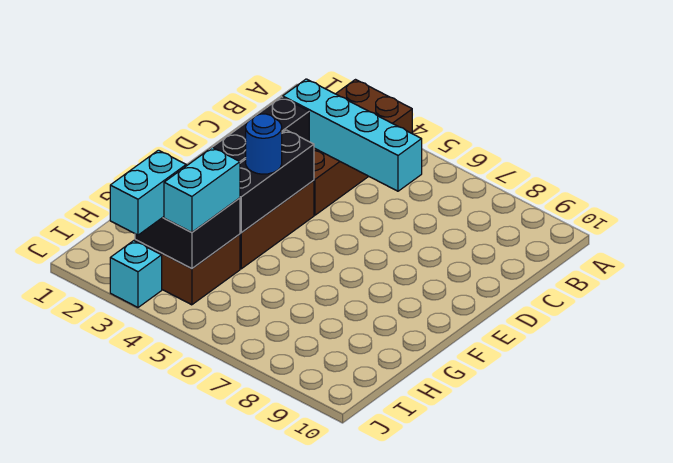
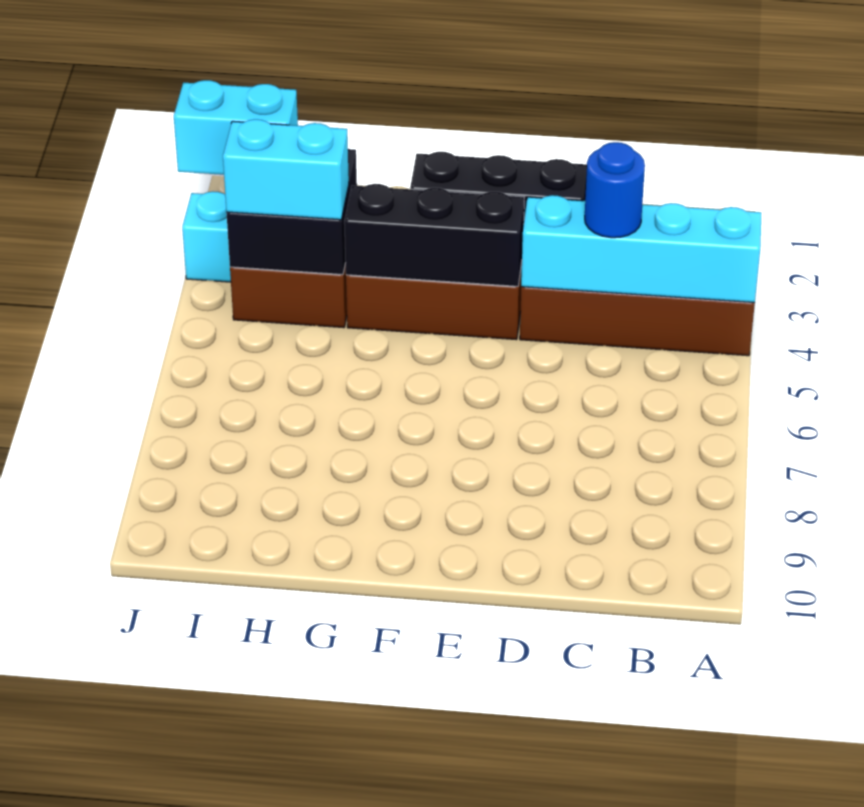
cyan 1x4 brick [283,79,422,191] -> cyan 1x4 brick turned to [521,195,761,303]
blue 1x1 round brick [246,114,282,174] -> blue 1x1 round brick moved to [585,142,645,238]

